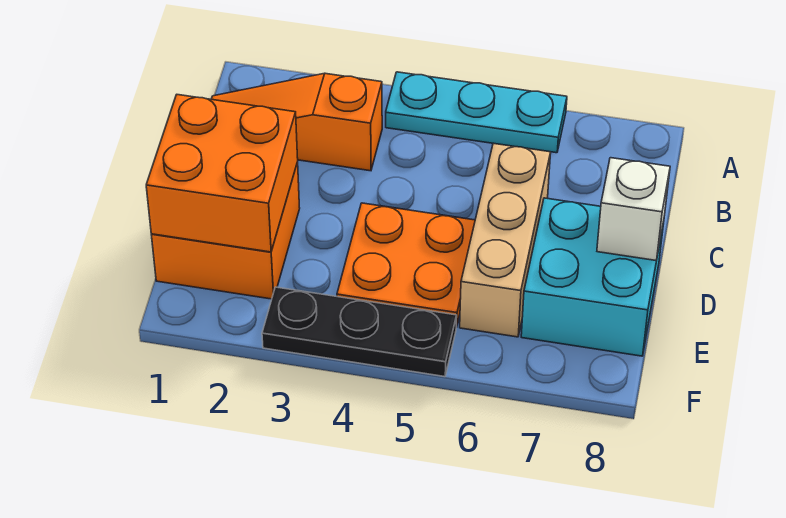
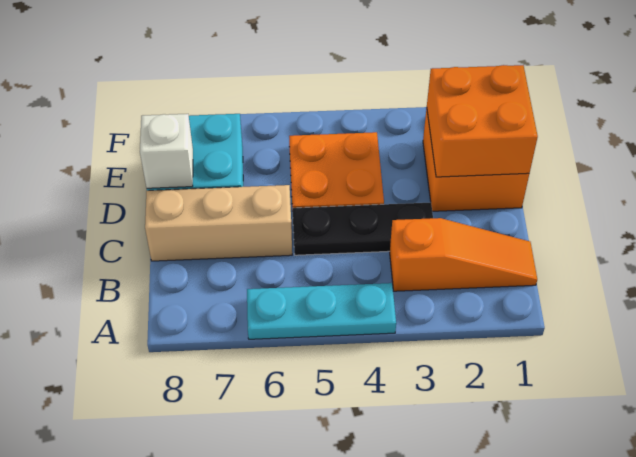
tan 1x3 brick [460,143,551,337] -> tan 1x3 brick turned to [145,185,292,261]
black 1x3 plate [262,287,457,377] -> black 1x3 plate moved to [293,203,433,255]

